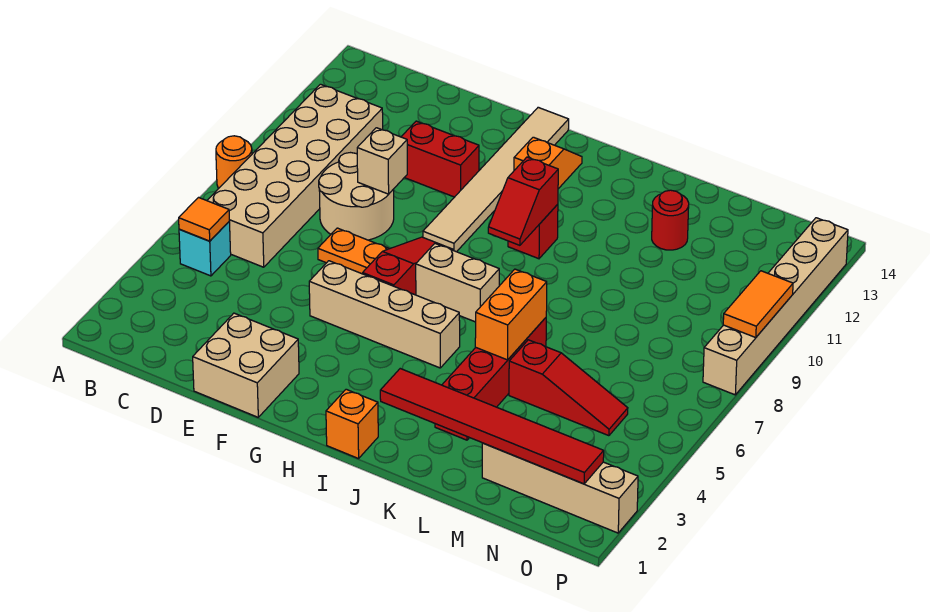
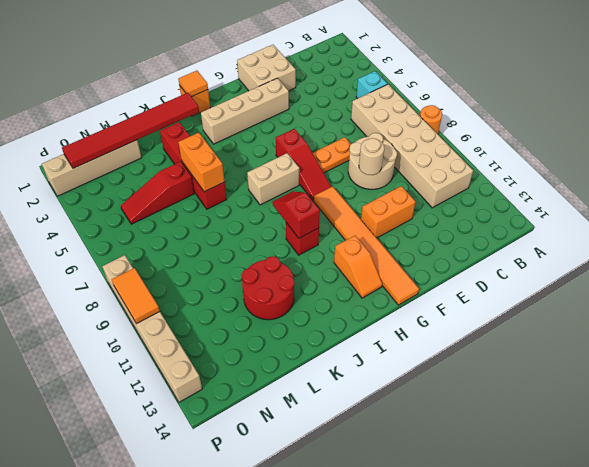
orange 1x1 tile [179,198,229,241] -> orange 1x1 tile moved to [178,71,208,97]
tan 1x1 brick [357,128,407,194] -> tan 1x1 round brick [359,138,384,175]
red 1x2 brick [401,121,479,197] -> orange 1x2 brick [361,186,415,238]
tan 1x4 brick [309,261,460,368] -> tan 1x4 brick moved to [201,78,289,144]
tan 1x6 tile [423,107,569,252] -> orange 1x6 tile [314,186,419,305]
red 1x1 round brick [652,190,689,250] -> red 2x2 round brick [242,256,294,320]

